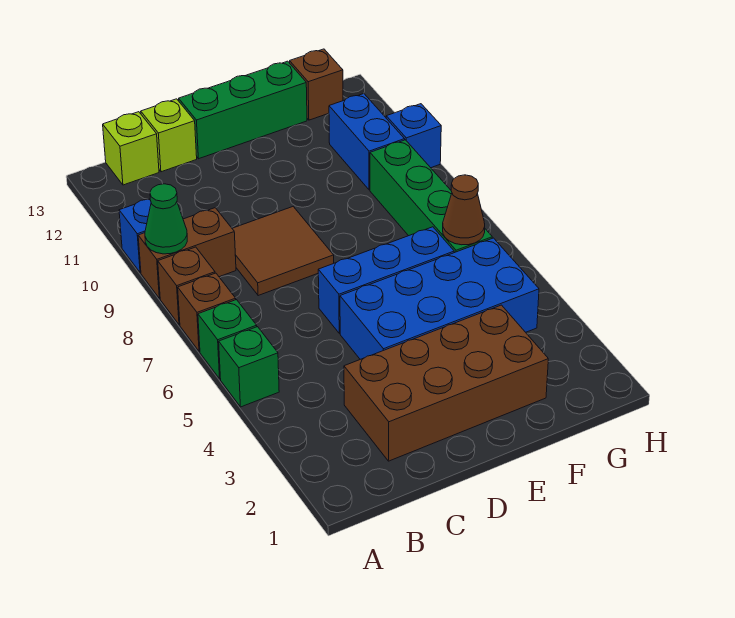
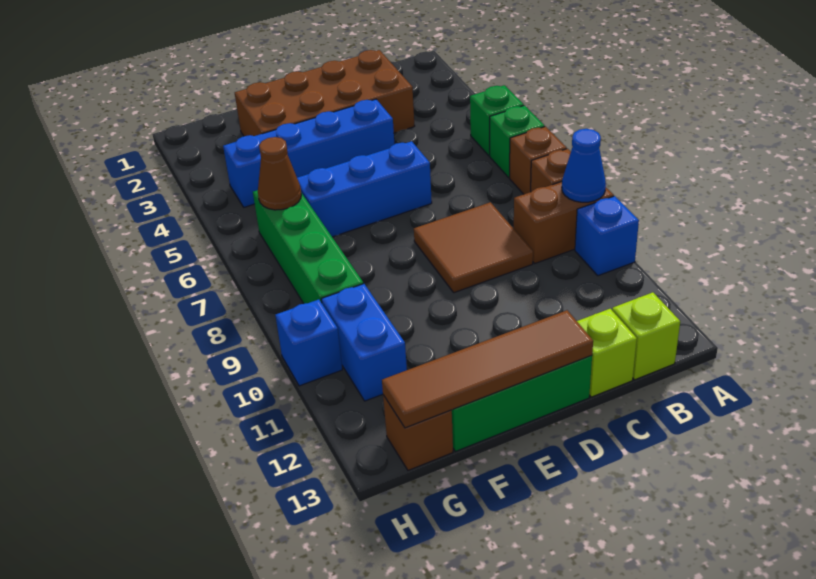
green 1x1 cone [145,184,187,254] -> blue 1x1 cone [562,129,606,202]
blue 2x4 brick [340,238,539,359] -> blue 1x4 brick [223,99,394,207]
none -> brown 1x4 tile [382,310,593,428]

